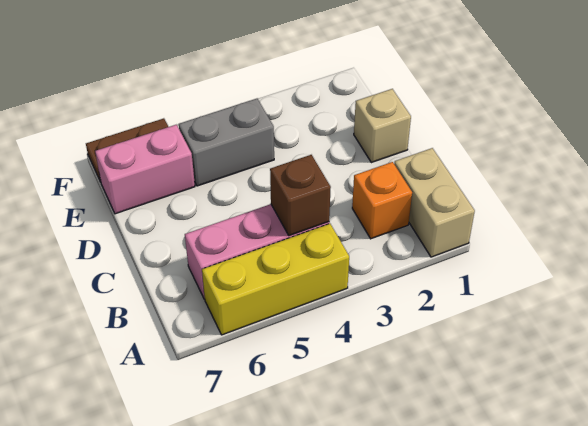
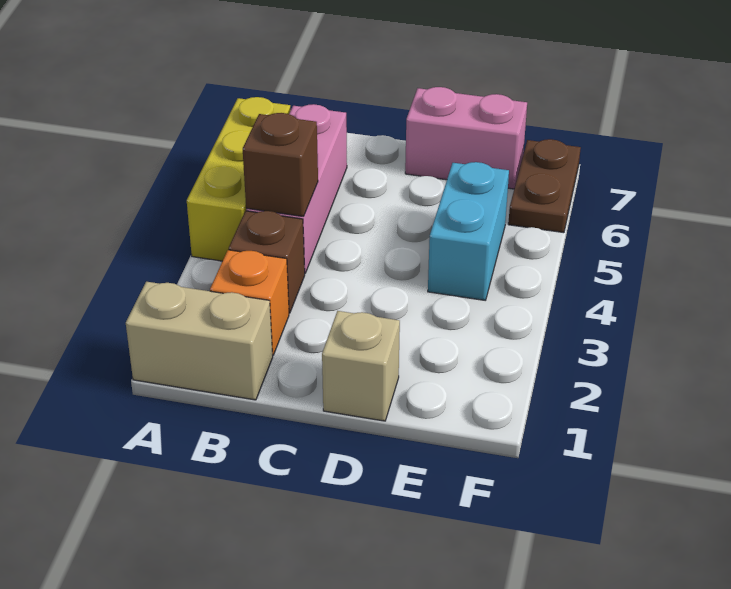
none -> brown 1x1 brick [229,211,305,313]
grey 1x2 brick [179,98,274,186] -> cyan 1x2 brick [428,162,509,300]
pink 1x2 brick [95,125,195,214] -> pink 1x2 brick turned to [405,87,527,189]

